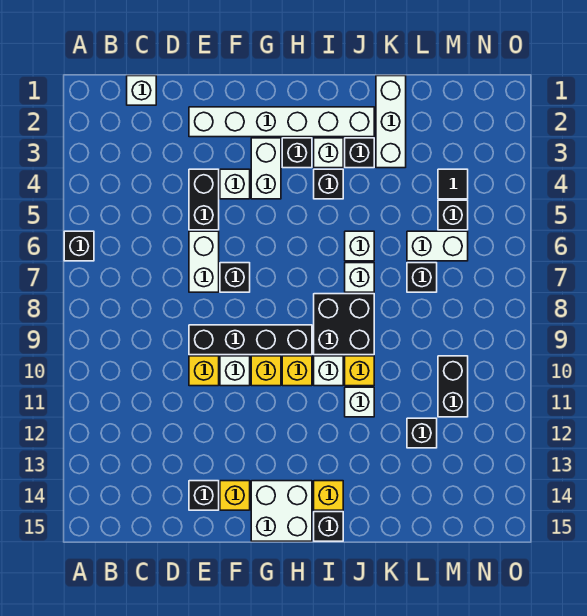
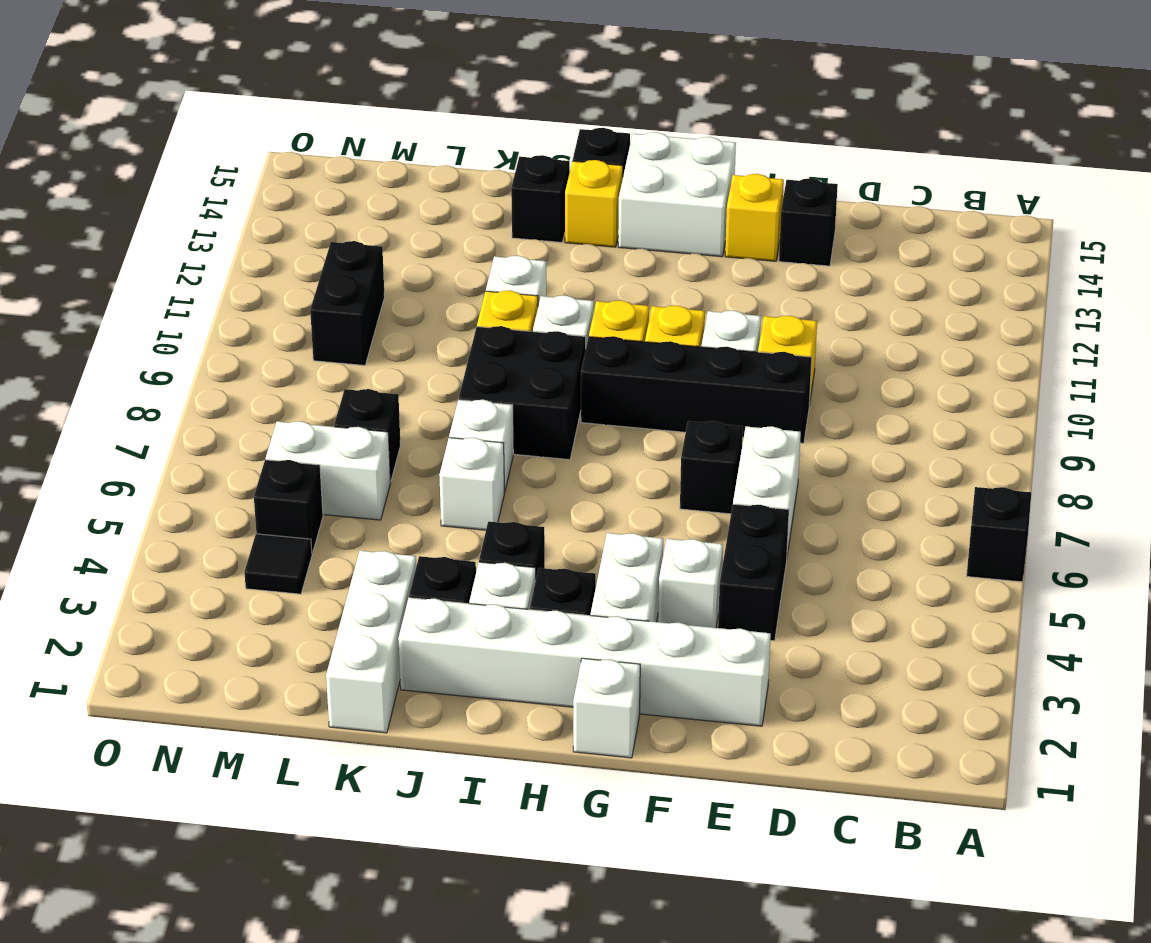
white 1x1 brick [127,76,156,105] -> white 1x1 brick moved to [573,658,640,758]
black 1x1 brick [407,418,437,448] -> black 1x1 brick moved to [511,155,570,242]

